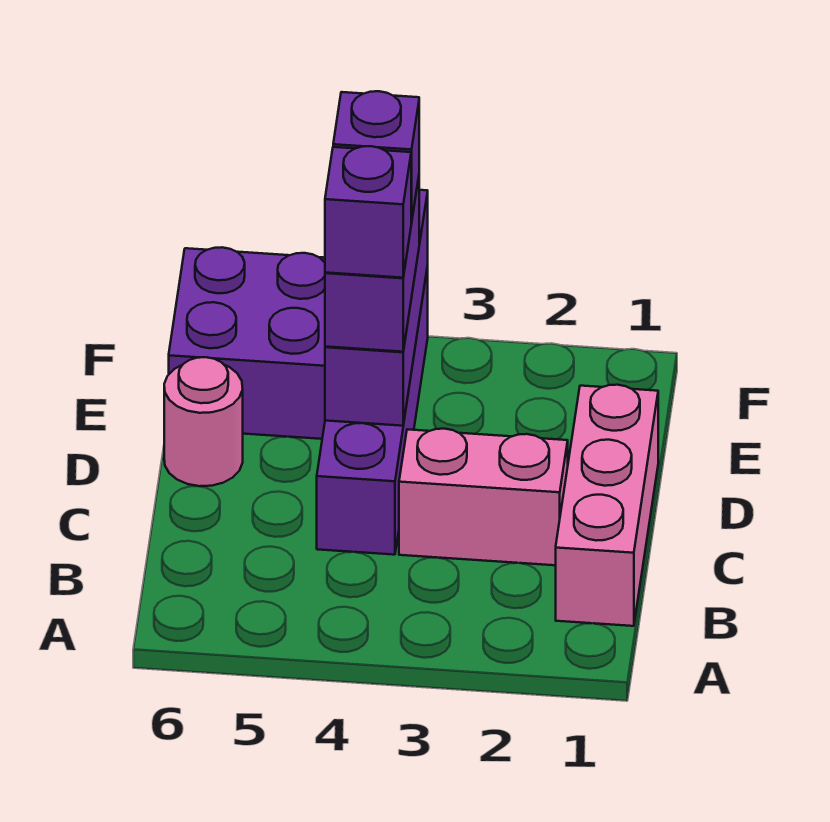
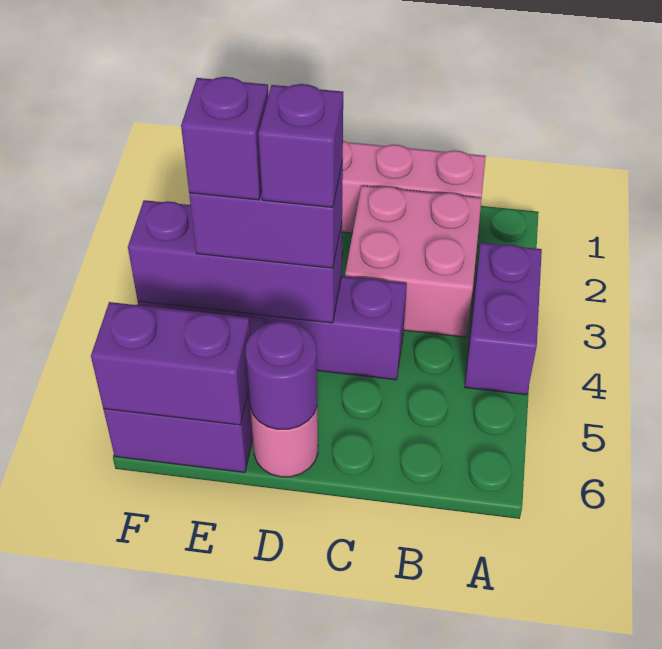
none -> purple 1x2 brick [465,243,542,395]
pink 1x2 brick [399,429,568,565] -> pink 2x2 brick [345,186,482,337]
none -> purple 1x1 round brick [246,322,317,429]
none -> purple 1x2 brick [91,302,250,425]

